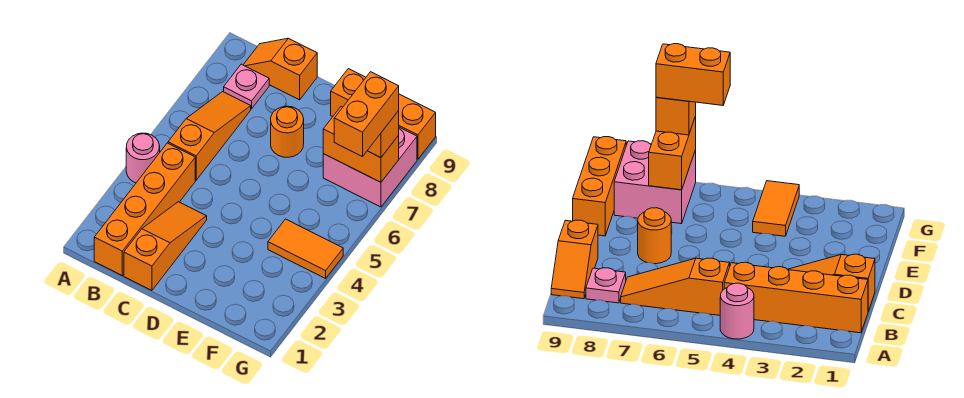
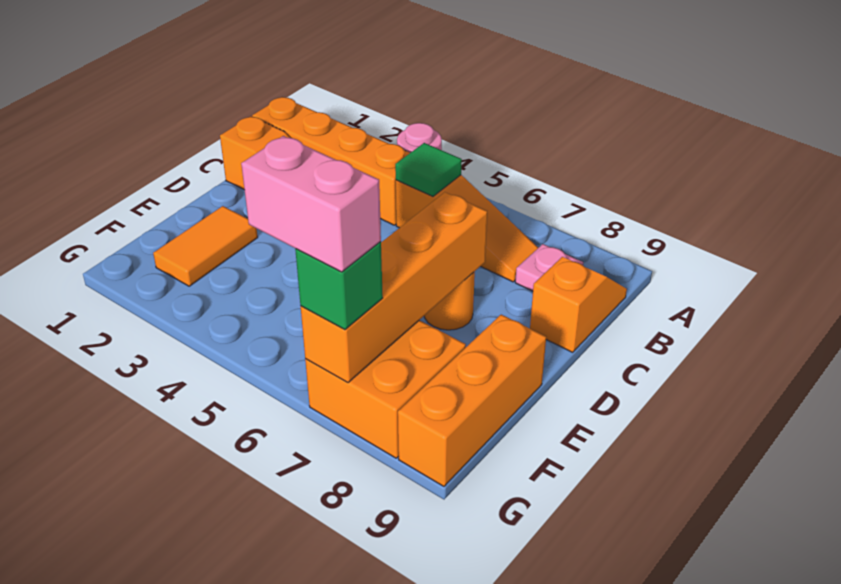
none -> green 1x1 tile [395,143,462,196]
orange 1x2 tile [268,219,343,278] -> orange 1x2 tile moved to [153,206,258,286]
pink 2x2 brick [323,127,417,207] -> orange 2x2 brick [305,320,466,458]
orange 1x2 brick [323,107,399,182] -> orange 1x4 brick [301,192,487,383]
orange 1x2 brick [334,72,399,157] -> pink 1x2 brick [241,136,381,272]
orange 1x1 brick [367,111,399,158] -> green 1x1 brick [295,242,383,330]

